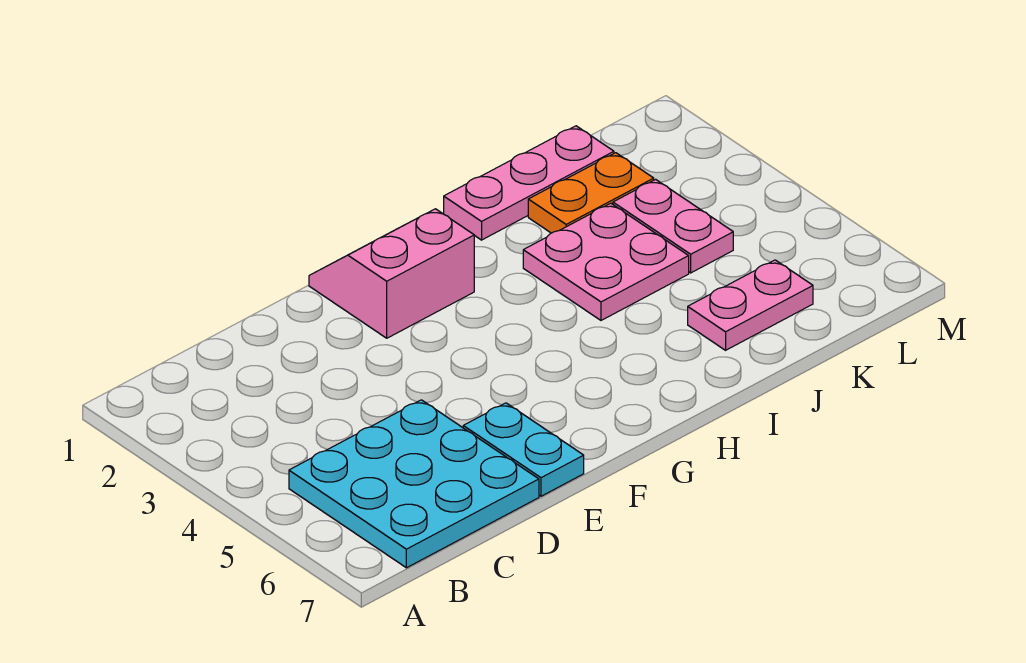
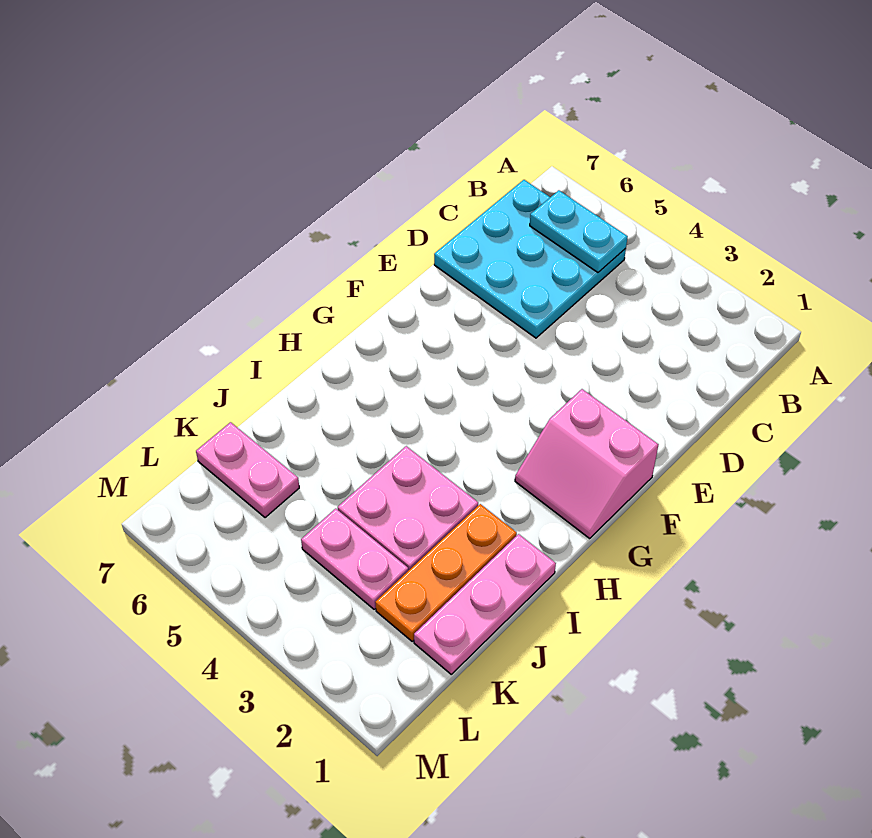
cyan 1x2 plate [463,403,584,496] -> cyan 1x2 plate moved to [530,190,628,273]
pink 2x2 slope [309,209,474,338] -> pink 2x2 slope turned to [515,389,659,538]
orange 1x2 plate [528,153,654,233] -> orange 1x3 plate [375,504,517,641]
pink 1x2 plate [688,260,813,350] -> pink 1x2 plate turned to [196,422,299,518]

